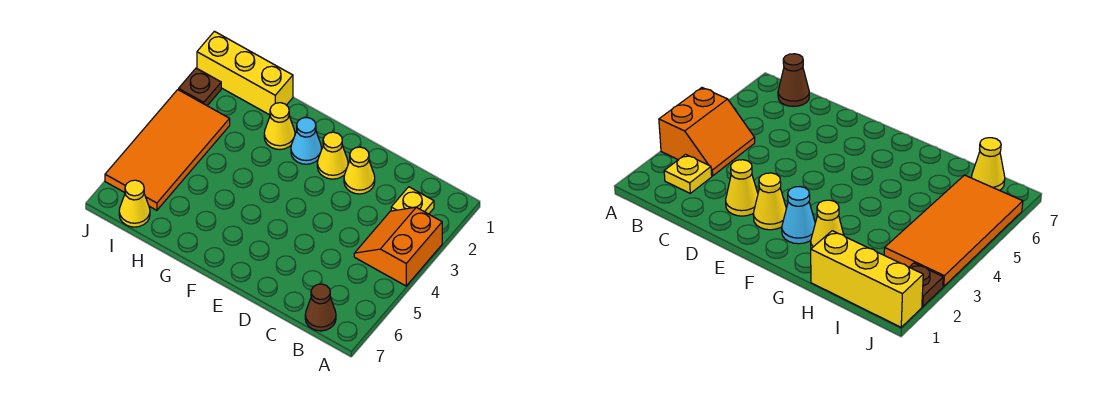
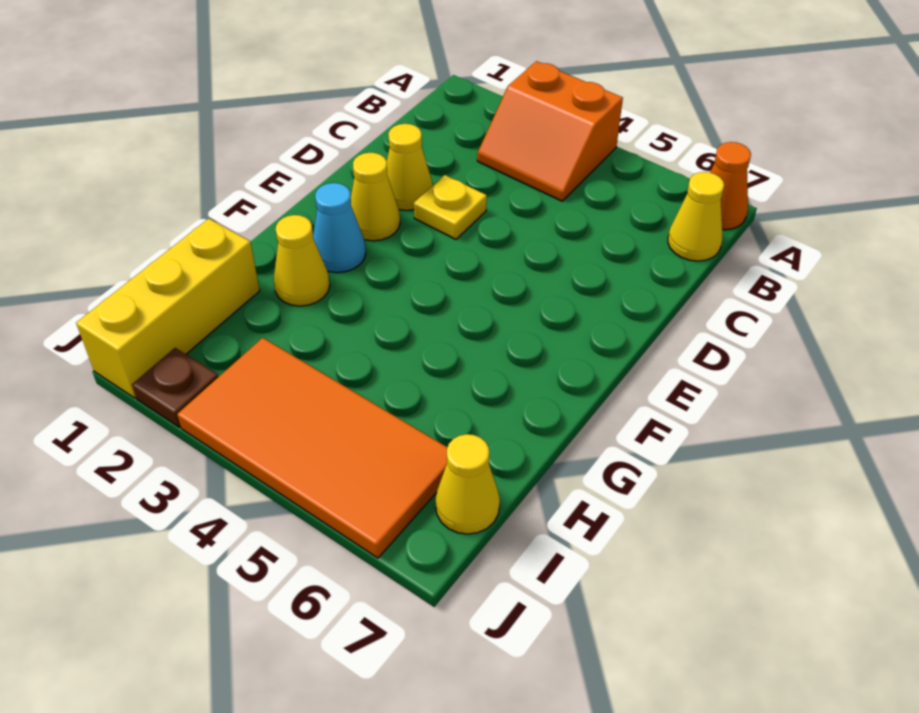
none -> orange 1x1 cone [710,142,751,230]
yellow 1x1 plate [391,187,434,214] -> yellow 1x1 plate moved to [414,175,487,239]
brown 1x1 cone [305,284,336,331] -> yellow 1x1 cone [668,172,724,261]

